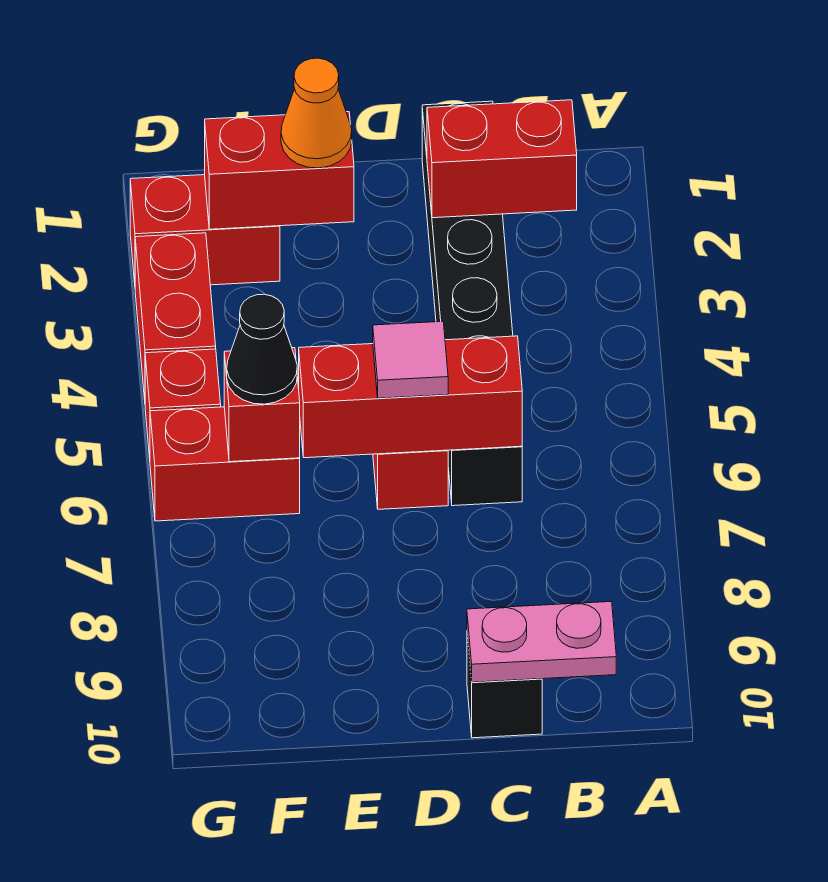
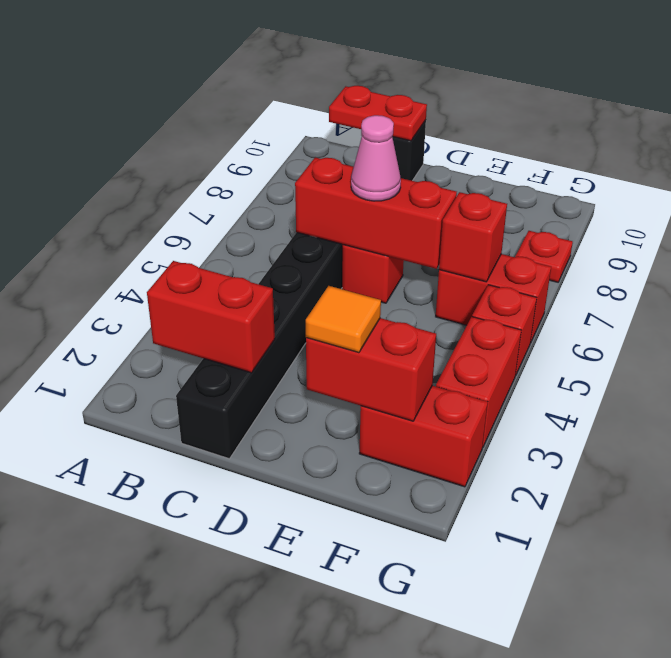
pink 1x2 plate [467,602,616,682] -> red 1x2 plate [329,86,427,141]
pink 1x1 tile [373,321,448,398] -> pink 1x1 cone [351,115,401,201]
orange 1x1 cone [281,58,352,168] -> orange 1x1 tile [306,286,381,353]
black 1x1 cone [227,294,297,404] -> none
none -> red 1x1 plate [515,231,573,282]

